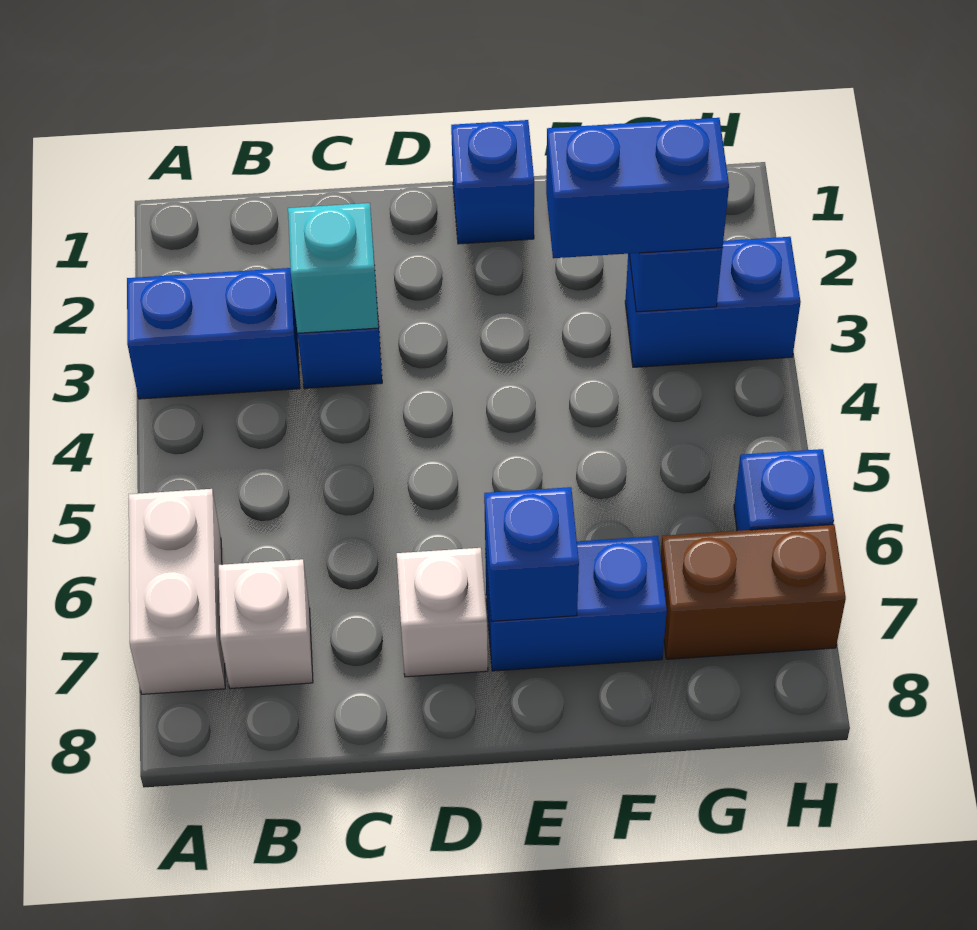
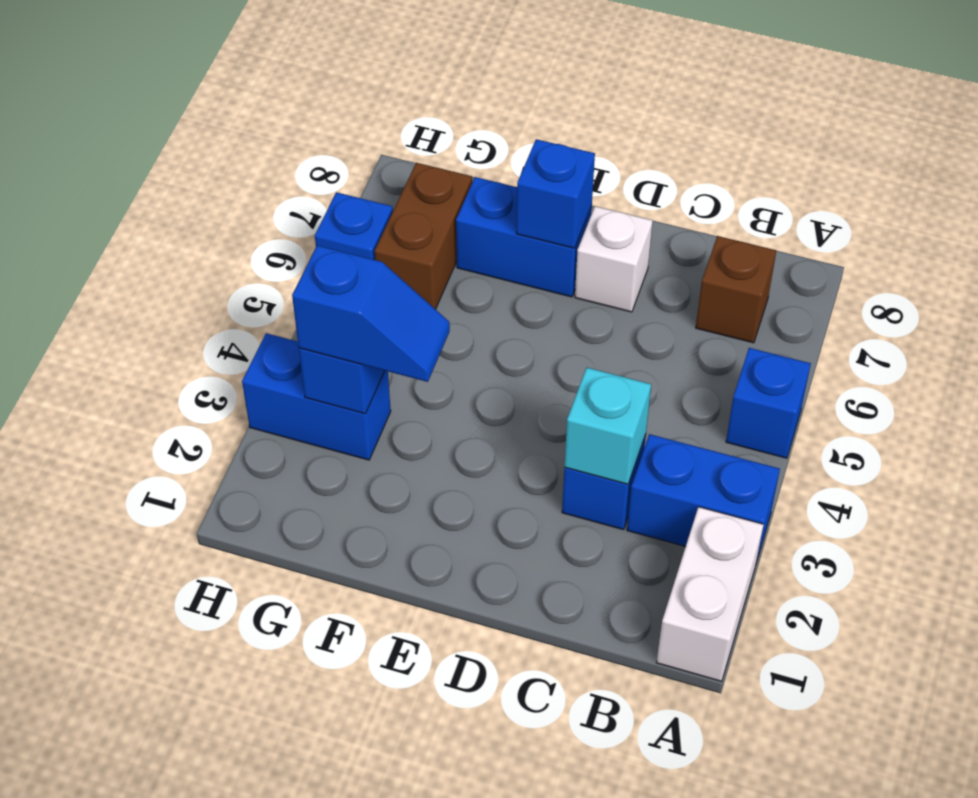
white 1x2 brick [129,489,225,694] -> white 1x2 brick moved to [656,507,764,681]
white 1x1 brick [219,559,313,688] -> brown 1x1 brick [696,236,776,343]
blue 1x1 brick [451,120,534,244] -> blue 1x1 brick moved to [726,348,811,458]
blue 1x2 brick [546,118,729,258] -> blue 1x2 slope [292,245,450,382]
brown 1x2 brick [661,525,846,659] -> brown 1x2 brick turned to [375,163,472,309]

